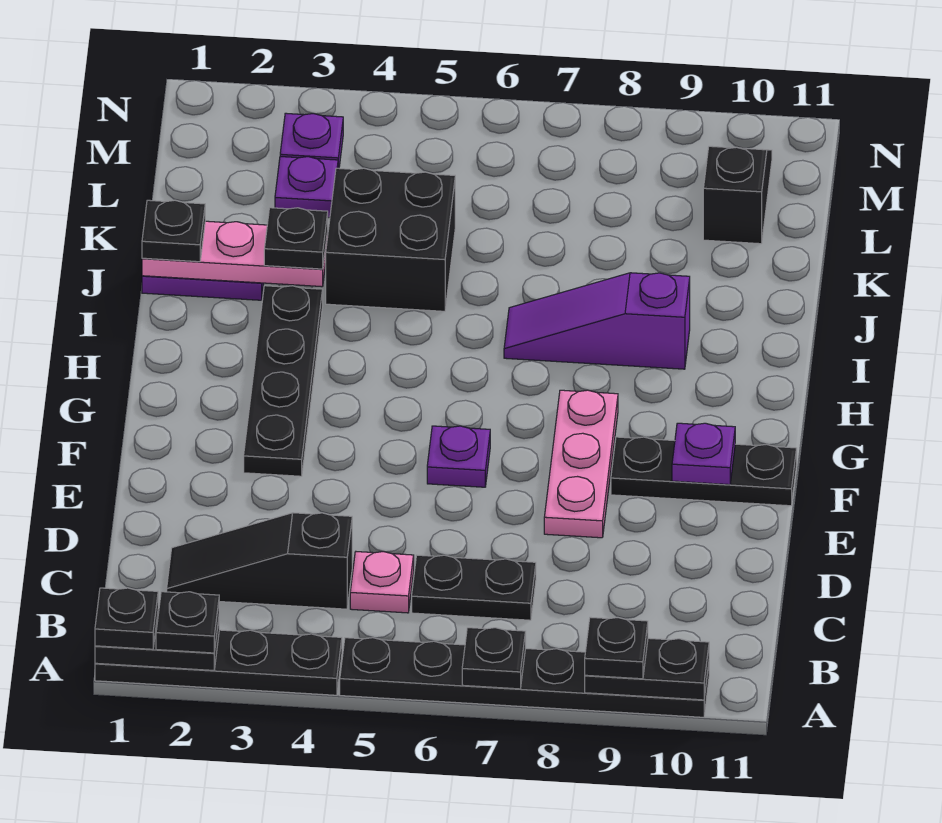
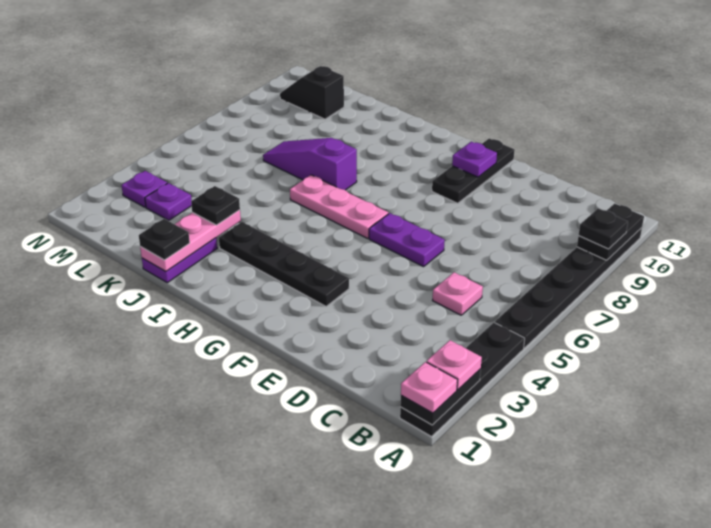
black 1x1 plate [95,588,158,649] -> pink 1x1 plate [401,362,457,413]
black 1x1 plate [156,592,219,653] -> pink 1x1 plate [427,340,482,390]
black 1x1 plate [462,628,526,689] -> none
black 1x3 slope [167,513,352,609] -> none
black 1x2 plate [412,555,536,620] -> none
pink 1x3 plate [544,390,618,538] -> pink 1x3 plate moved to [290,175,388,238]
purple 1x1 plate [427,426,490,487] -> purple 1x2 plate [369,213,445,267]
purple 1x3 slope [504,273,690,369] -> purple 1x3 slope turned to [263,138,357,190]
black 2x2 brick [326,168,455,311] -> none

